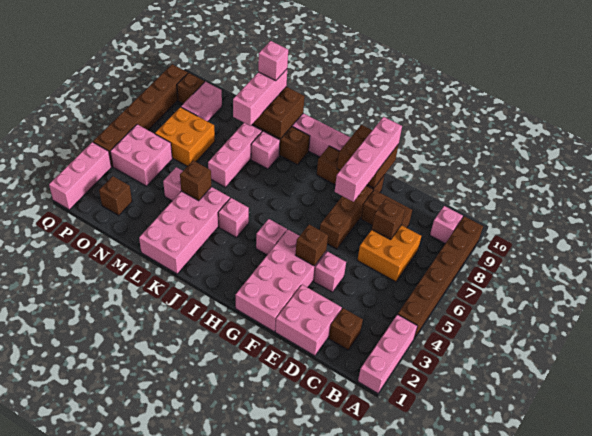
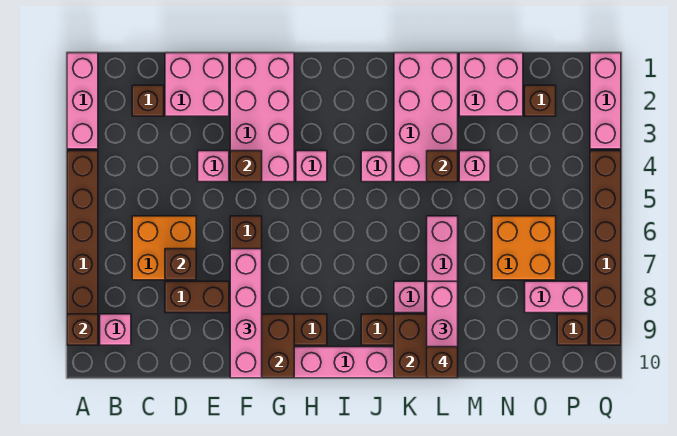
none -> brown 1x1 brick [67,314,98,345]
pink 1x1 brick [258,41,288,81] -> brown 1x1 brick [427,347,458,378]
pink 2x2 brick [110,124,172,186] -> pink 2x2 brick moved to [459,53,523,116]
pink 1x2 brick [181,82,222,121] -> pink 1x2 brick turned to [525,281,588,313]

